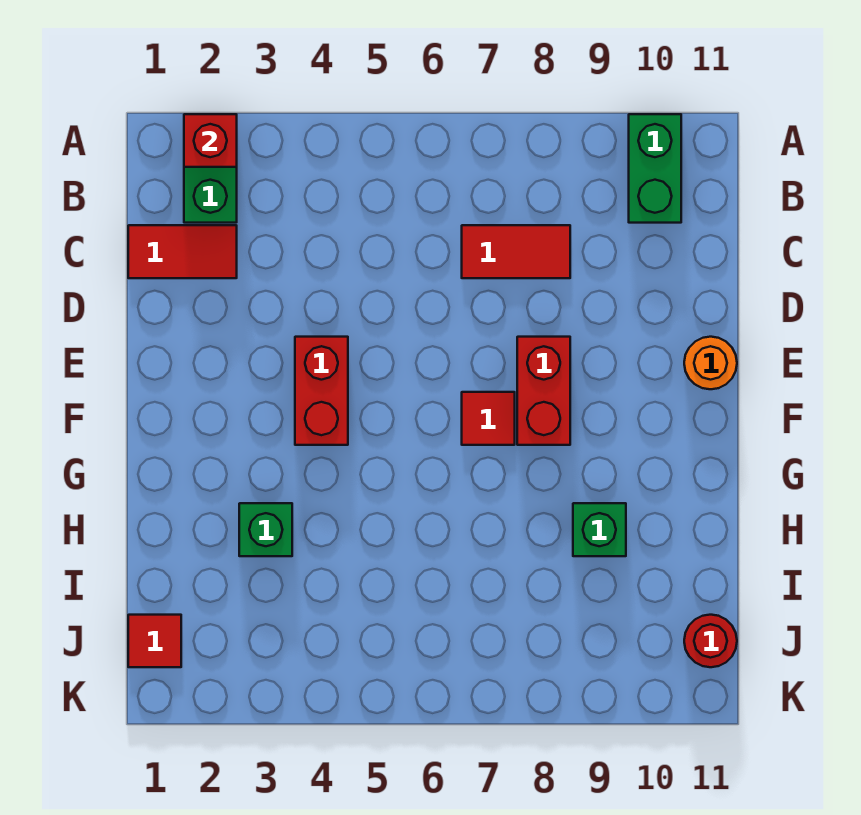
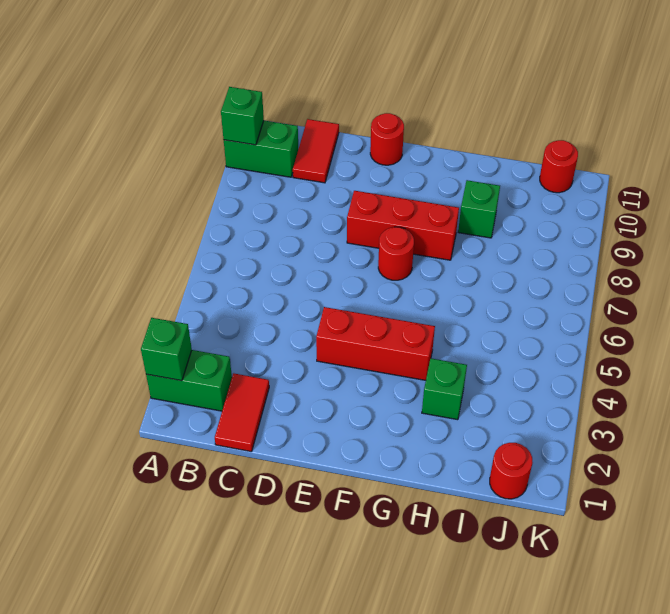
red 1x1 brick [184,114,237,167] -> green 1x1 brick [141,318,192,381]
none -> green 1x1 brick [221,87,264,145]
red 1x2 tile [462,225,570,278] -> red 1x2 tile moved to [293,119,339,183]
red 1x2 brick [295,337,348,445] -> red 1x3 brick [316,307,435,380]
red 1x2 brick [517,337,570,445] -> red 1x3 brick [347,191,459,260]
orange 1x1 round brick [684,337,737,389] -> red 1x1 round brick [370,113,404,165]
red 1x1 tile [462,392,515,445] -> red 1x1 round brick [378,227,414,280]
red 1x1 tile [128,615,181,667] -> red 1x1 round brick [490,443,533,499]

